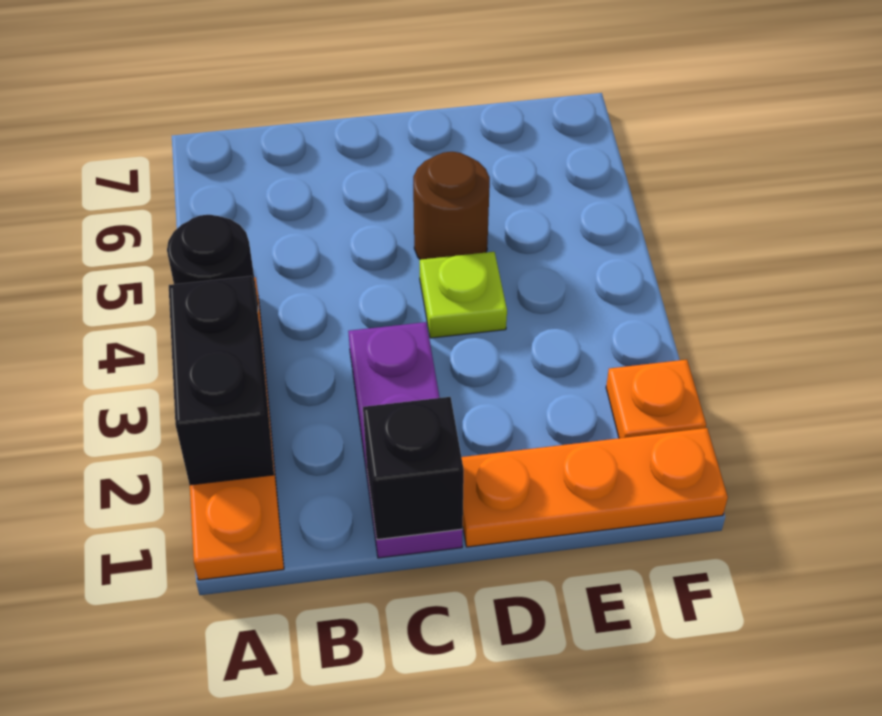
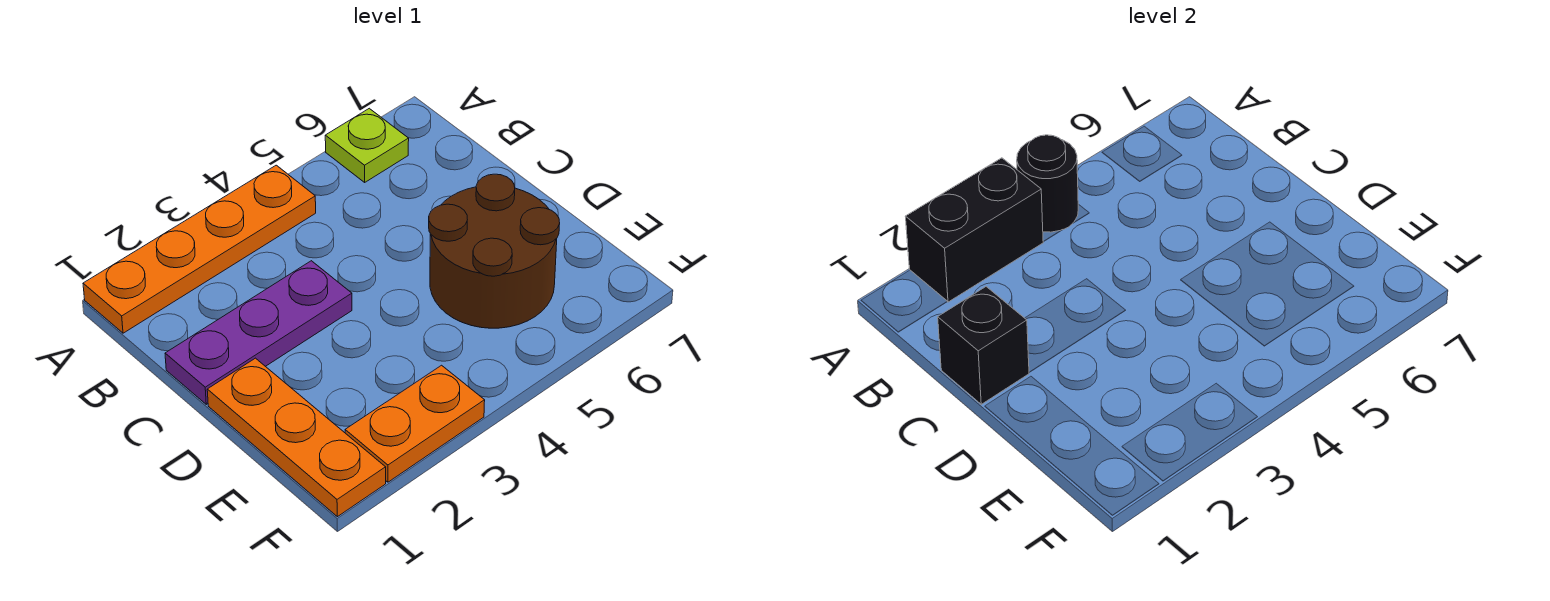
lime 1x1 plate [420,252,507,338] -> lime 1x1 plate moved to [325,108,409,182]
brown 1x1 round brick [413,152,490,260] -> brown 2x2 round brick [429,174,560,328]
orange 1x1 plate [606,360,706,438] -> orange 1x2 plate [345,365,485,482]

